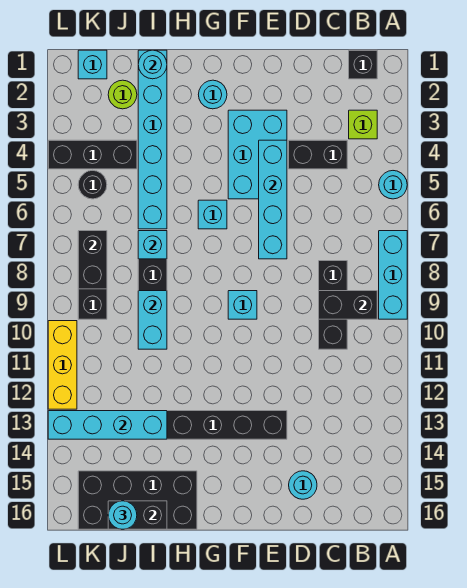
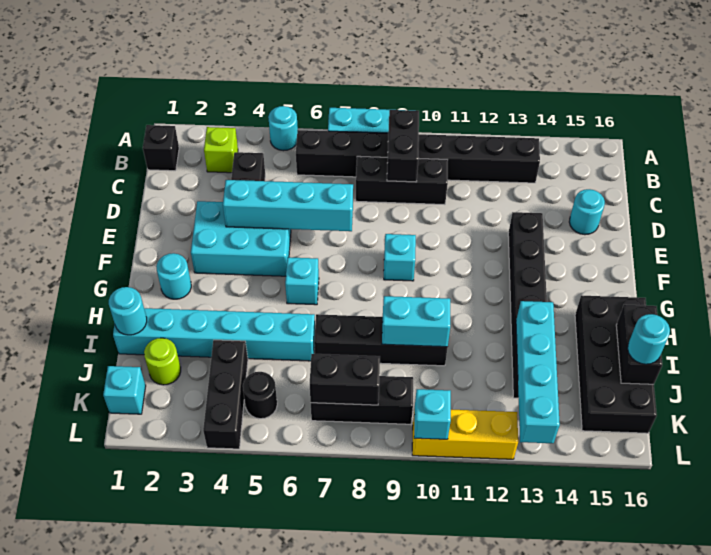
none -> black 1x8 brick [296,130,540,183]
cyan 1x1 brick [138,231,167,259] -> cyan 1x1 brick moved to [414,389,451,439]

